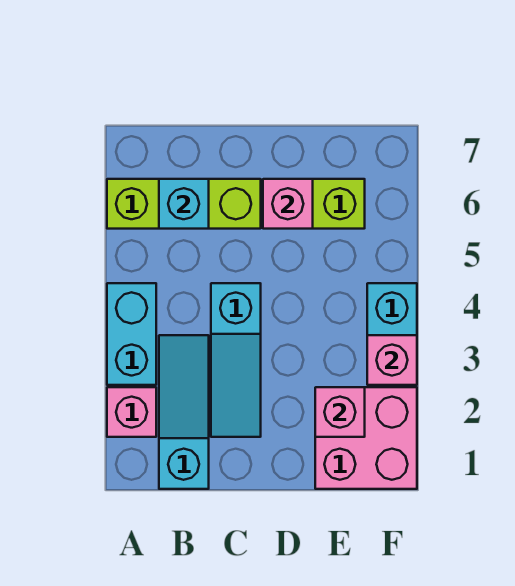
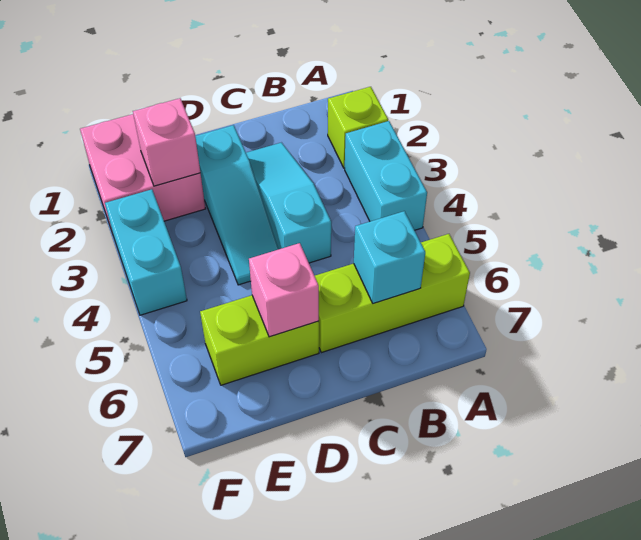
pink 1x1 brick [107,387,156,437] -> lime 1x1 brick [328,87,388,168]
cyan 1x3 slope [159,335,209,489] -> cyan 1x3 slope moved to [195,125,278,285]
pink 1x1 brick [367,335,417,385] -> none

